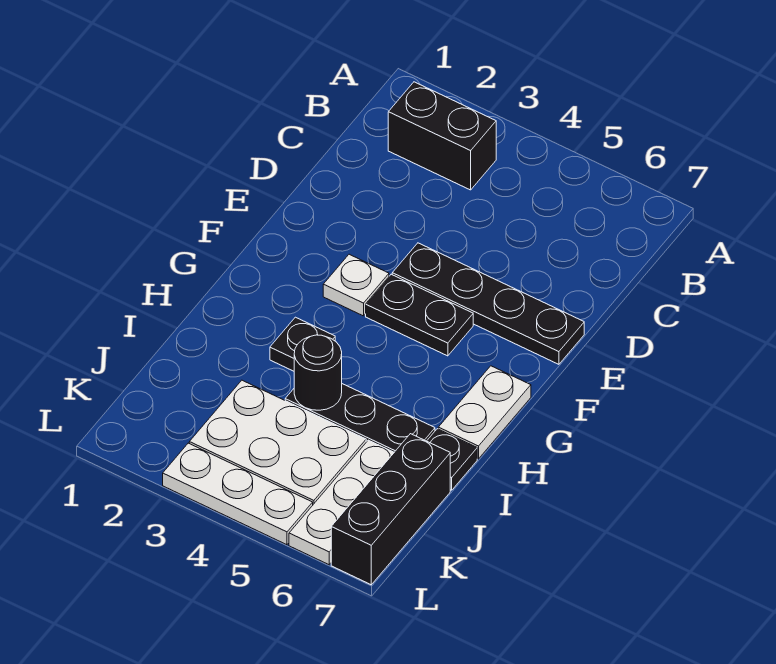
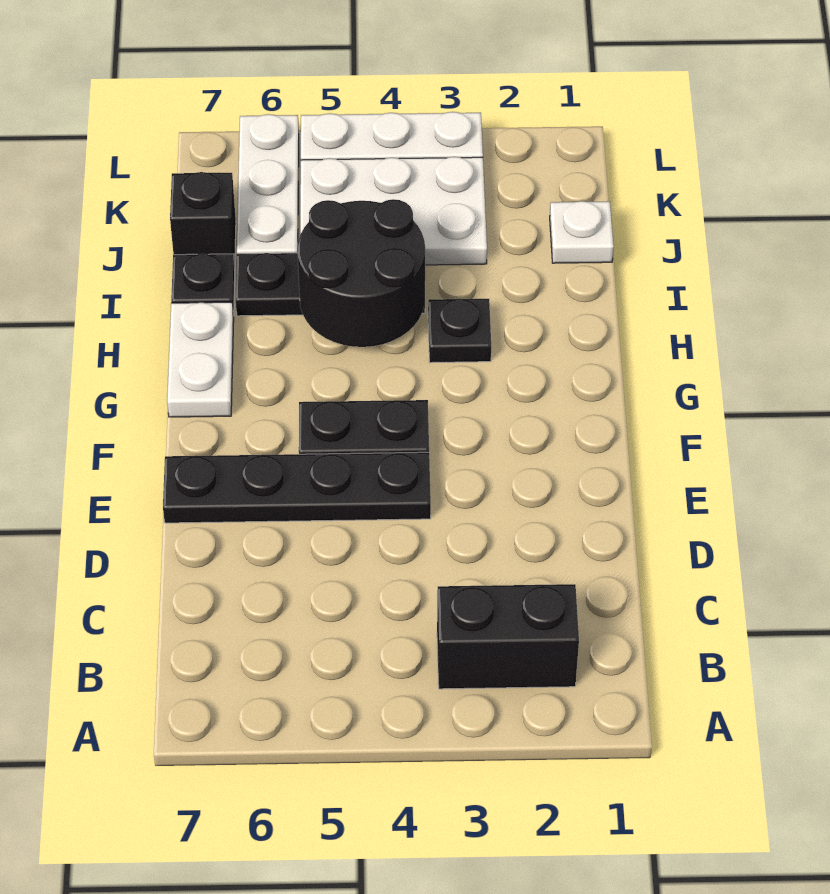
white 1x1 plate [323,254,389,316] -> white 1x1 plate moved to [550,201,614,263]
black 1x1 round brick [294,335,342,410] -> black 2x2 round brick [297,199,425,347]
black 1x3 brick [331,434,450,585] -> black 1x1 brick [170,172,236,266]

